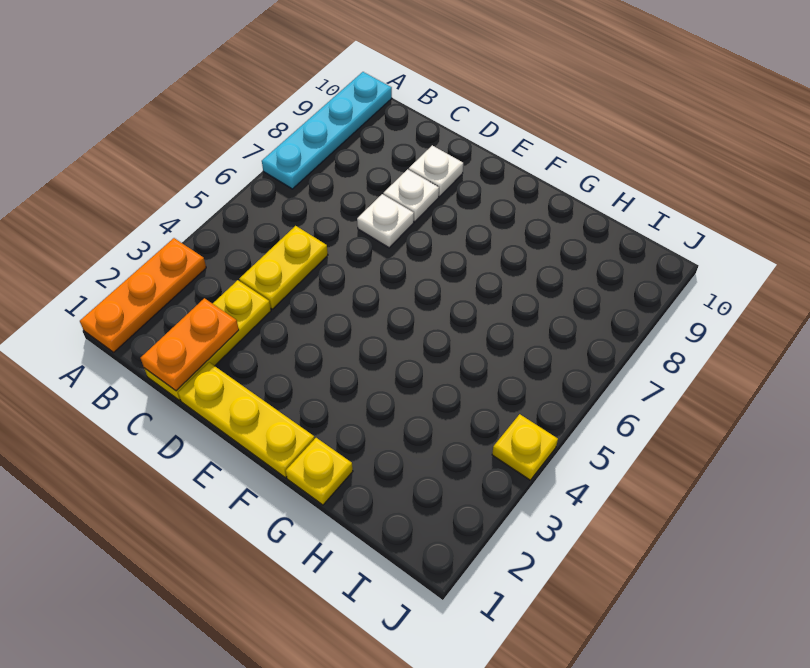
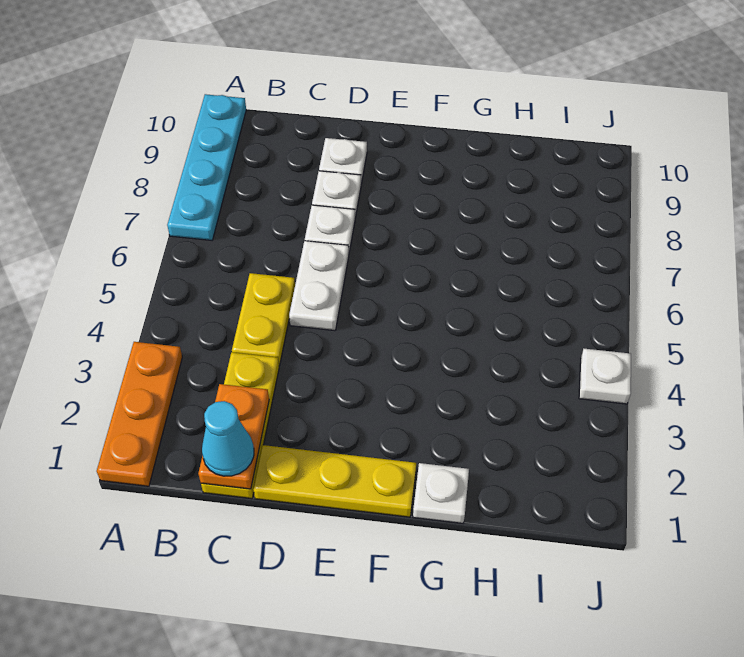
none -> cyan 1x1 cone [202,401,254,476]
none -> white 1x2 plate [289,241,349,331]
yellow 1x1 plate [286,438,353,505] -> white 1x1 plate [413,463,469,523]
yellow 1x1 plate [492,414,558,480] -> white 1x1 plate [579,349,631,404]

